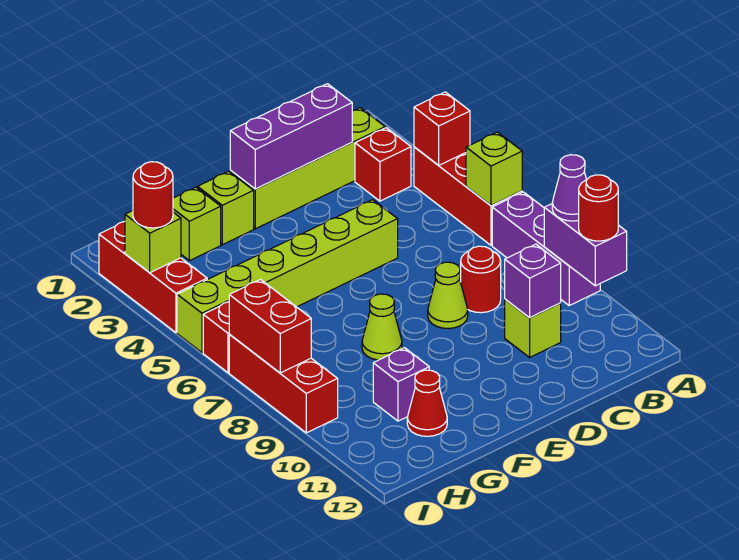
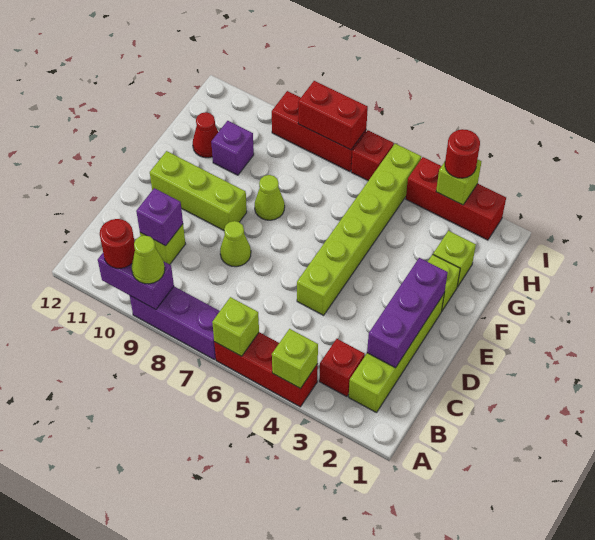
red 1x1 brick [414,92,470,165] -> lime 1x1 brick [272,329,318,389]
purple 1x1 cone [552,155,586,221] -> lime 1x1 cone [132,235,165,284]
red 1x1 round brick [461,246,501,313] -> none
none -> lime 1x3 brick [150,151,247,230]

